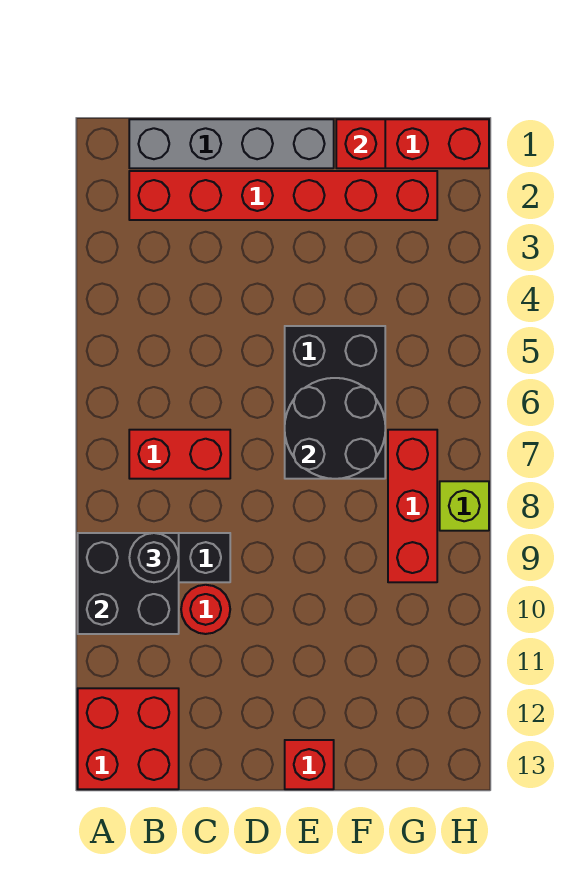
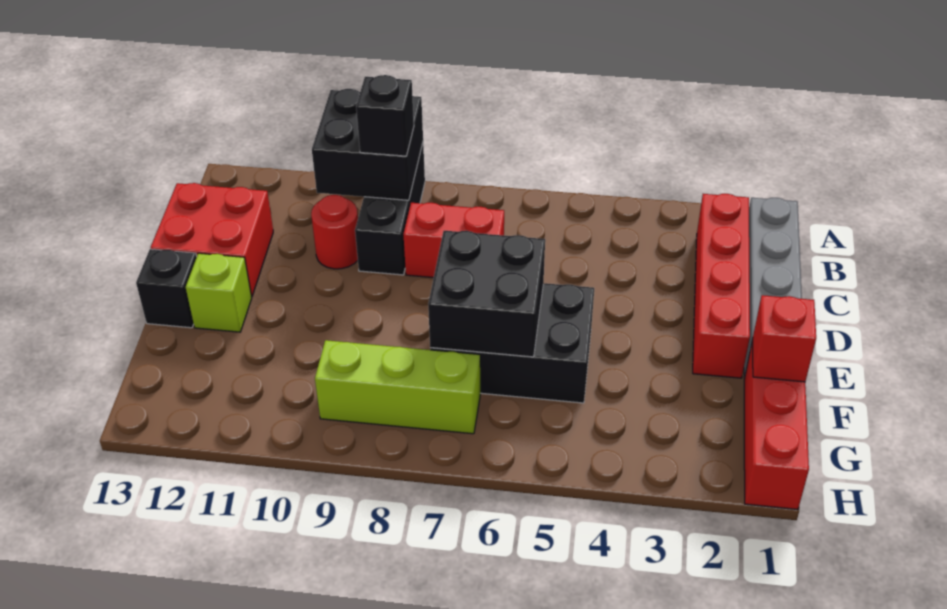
red 2x2 brick [78,688,179,789] -> red 2x2 brick moved to [151,183,273,297]
red 1x6 brick [129,171,437,220] -> red 1x4 brick [693,194,750,378]
red 1x2 brick [129,430,230,479] -> red 1x2 brick turned to [403,203,504,278]
black 1x1 round brick [129,533,179,582] -> black 1x1 brick [356,75,414,156]
black 2x2 round brick [285,378,385,479] -> black 2x2 brick [428,231,545,357]
red 1x1 brick [285,740,334,789] -> black 1x1 brick [136,249,197,328]
red 1x3 brick [388,430,437,582] -> lime 1x3 brick [315,340,480,434]
lime 1x1 brick [440,481,489,531] -> lime 1x1 brick moved to [186,253,252,332]

